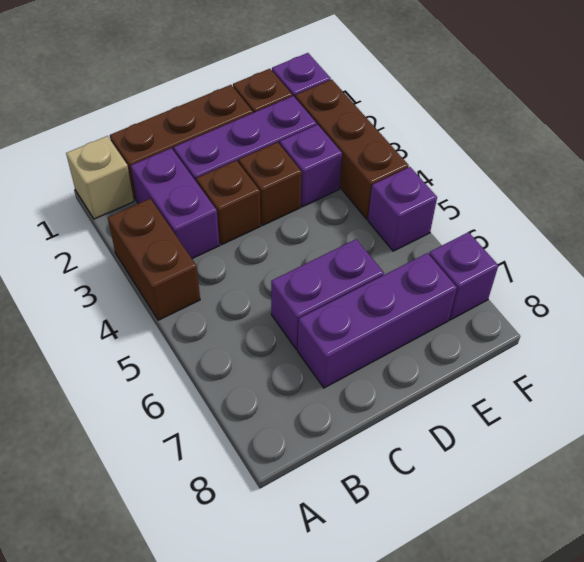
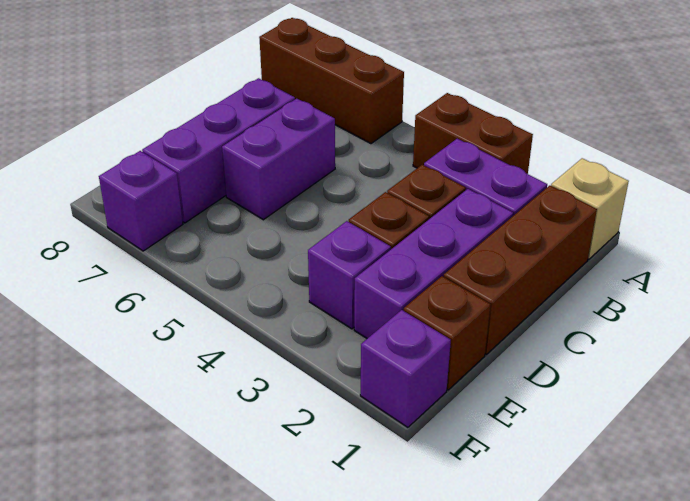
brown 1x3 brick [295,79,409,219] -> brown 1x3 brick moved to [259,18,404,144]
purple 1x1 brick [368,167,437,251] -> none

